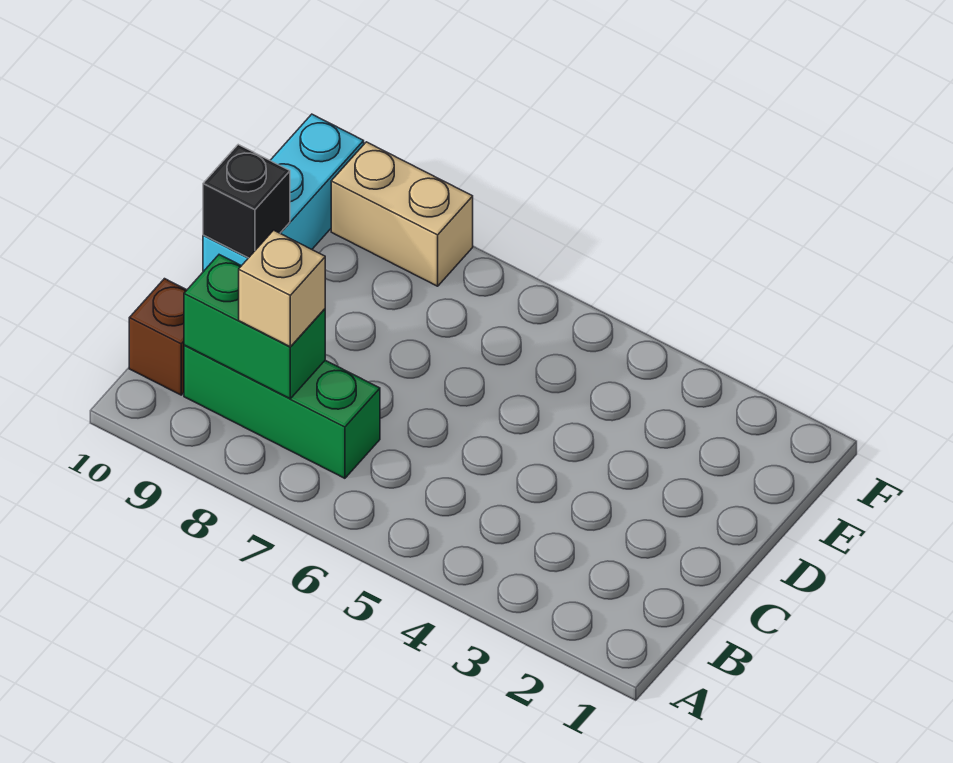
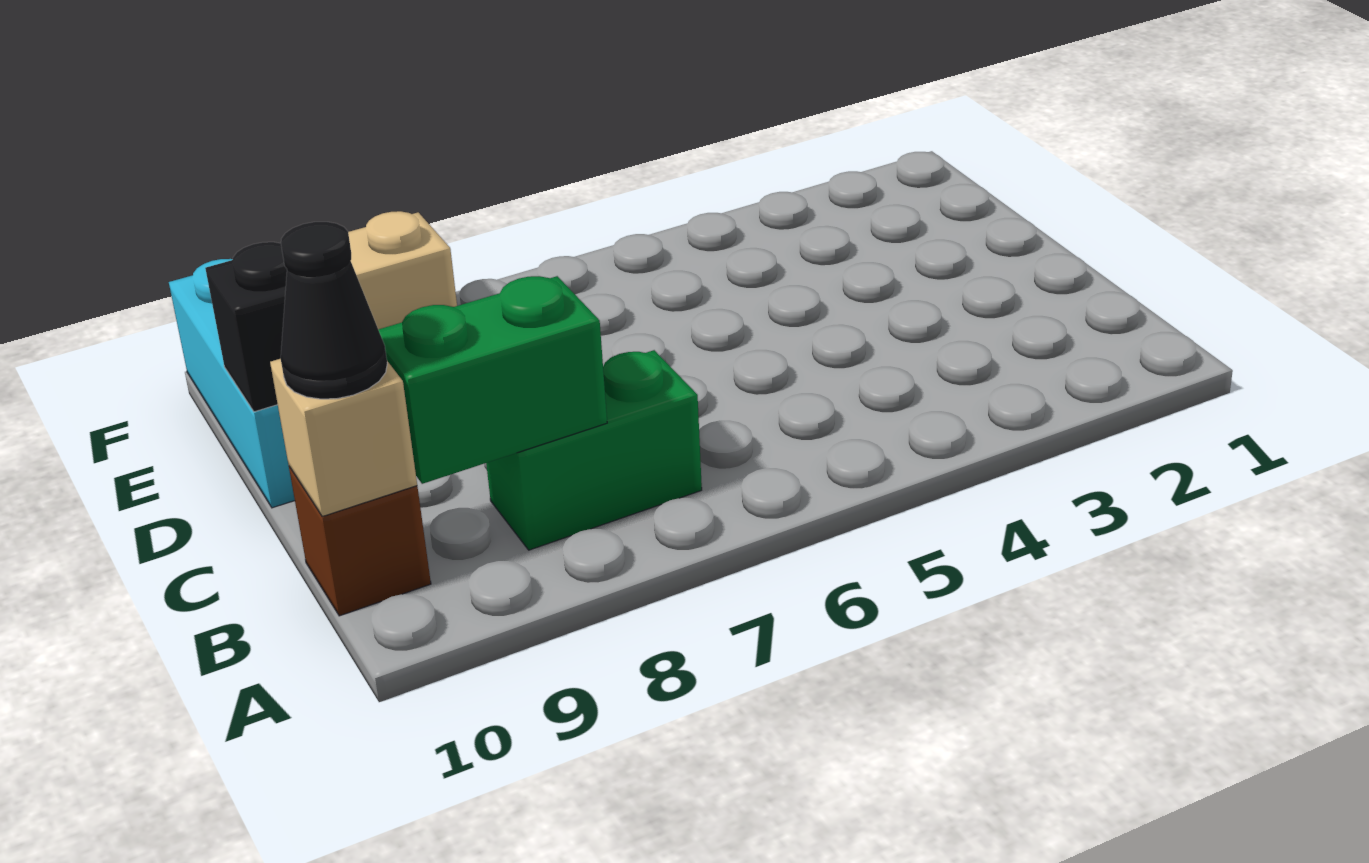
green 1x3 brick [184,345,380,478] -> green 1x2 brick [486,350,702,550]
tan 1x1 brick [239,230,325,347] -> tan 1x1 brick moved to [270,359,417,517]
none -> black 1x1 cone [281,222,387,399]

